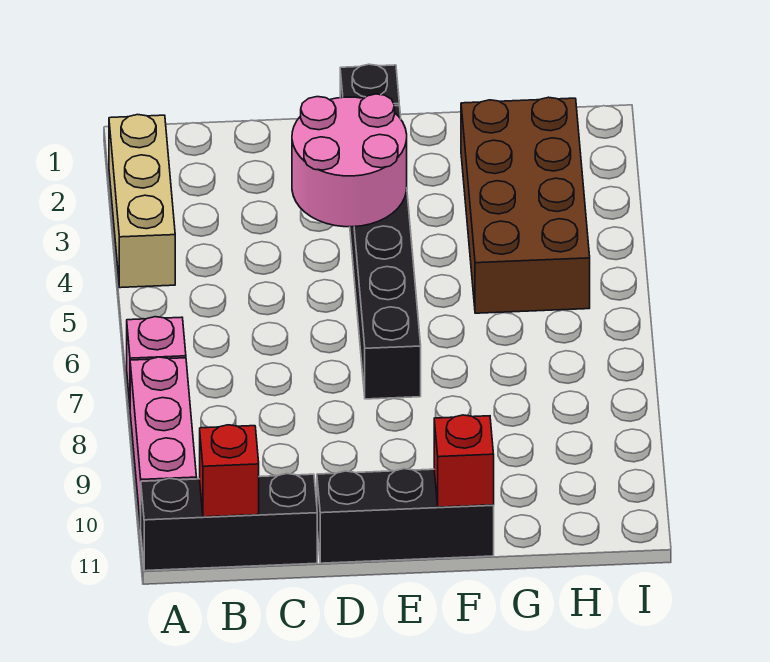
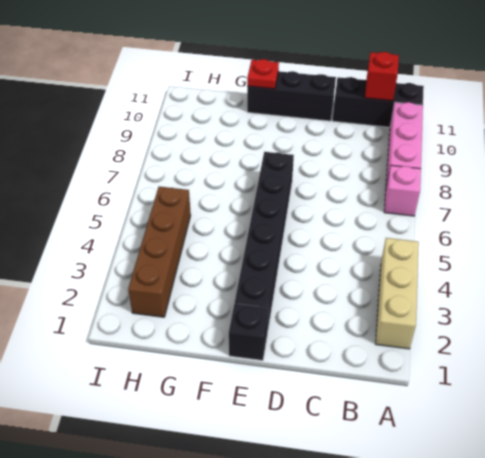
pink 2x2 round brick [292,94,407,227] -> none
red 1x1 brick [434,415,494,507] -> red 1x1 plate [247,59,279,89]
brown 2x4 brick [461,97,590,313] -> brown 1x4 brick [128,187,191,317]

